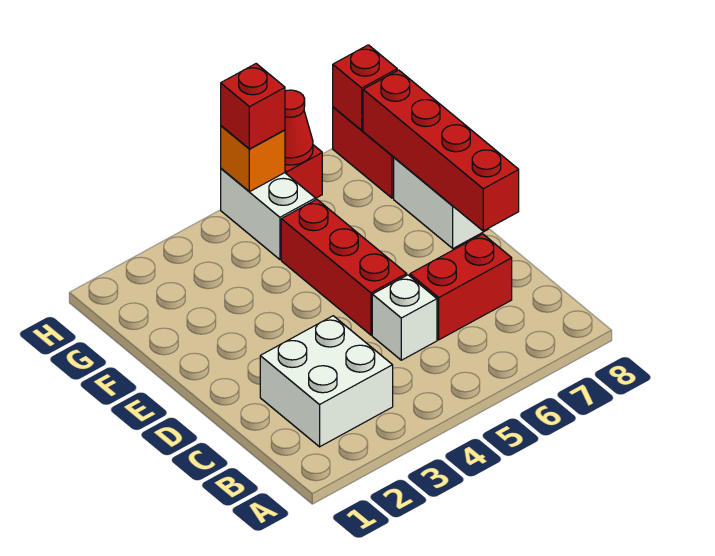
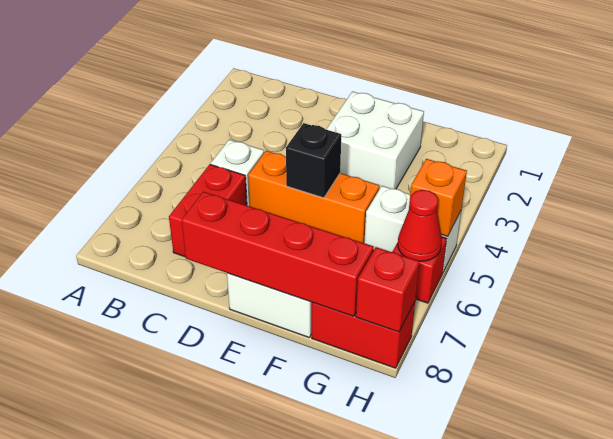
white 2x2 brick [260,316,393,447] -> white 2x2 brick moved to [326,92,424,189]
red 1x3 brick [281,199,407,335] -> orange 1x3 brick [248,151,380,243]
none -> black 1x1 brick [286,123,341,198]
red 1x1 brick [221,64,285,149] -> none

